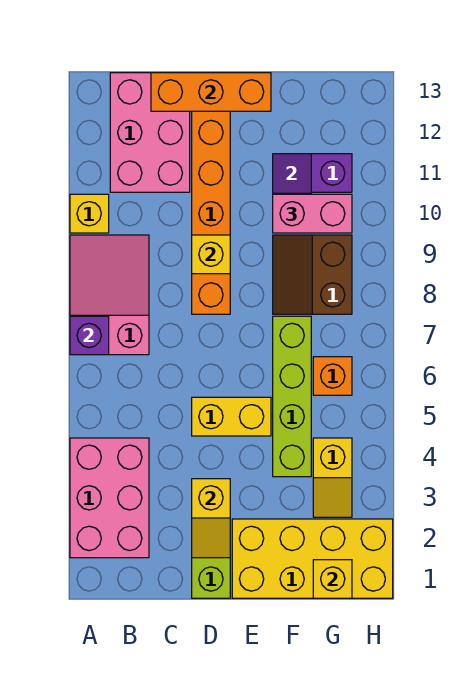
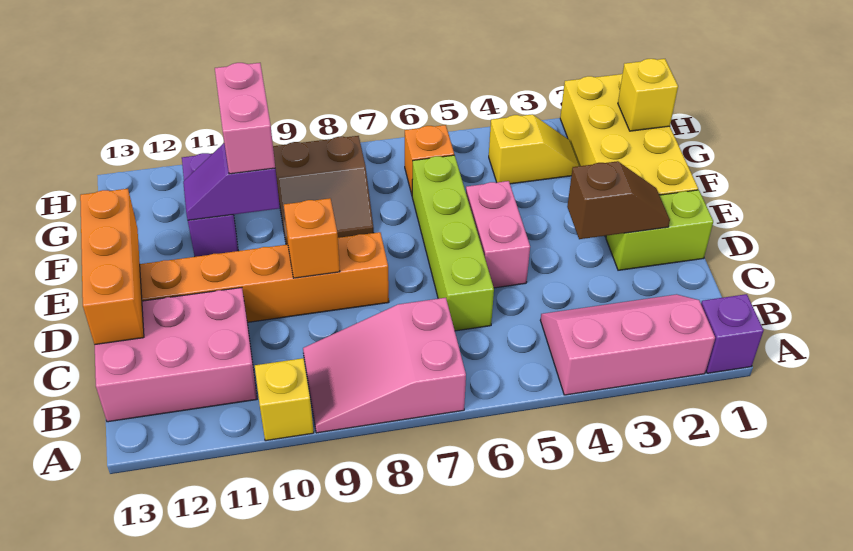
pink 2x3 brick [70,438,149,558] -> pink 2x3 slope [540,294,715,395]
purple 1x1 brick [70,316,109,355] -> purple 1x1 brick moved to [701,294,764,373]
yellow 1x2 slope [192,479,230,558] -> brown 1x2 slope [567,161,670,239]
yellow 1x2 brick [192,397,271,436] -> pink 1x2 brick [466,181,530,288]
yellow 1x1 brick [192,235,230,274] -> orange 1x1 brick [284,198,340,278]
lime 1x4 brick [273,316,311,477] -> lime 1x4 brick turned to [412,155,494,331]

